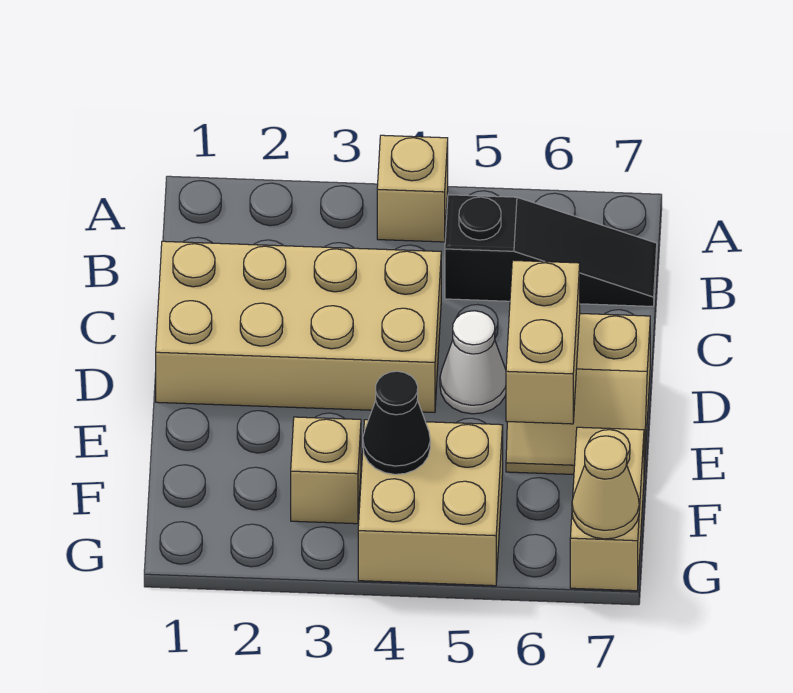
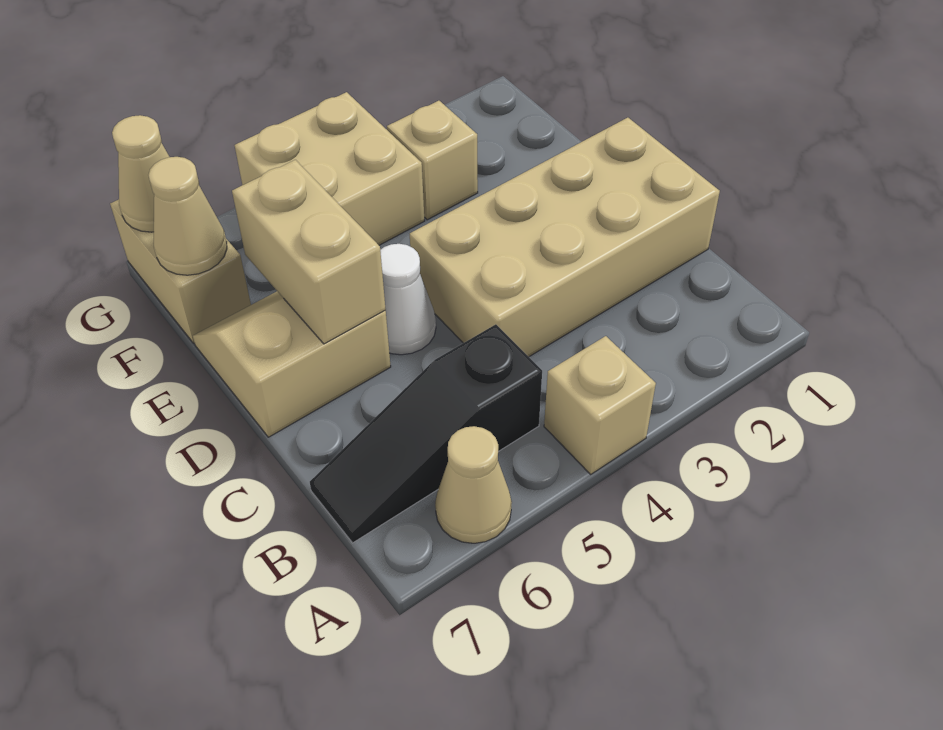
none -> tan 1x1 cone [435,426,512,543]
black 1x1 cone [363,371,430,474] -> none
none -> tan 1x1 cone [149,157,227,275]

